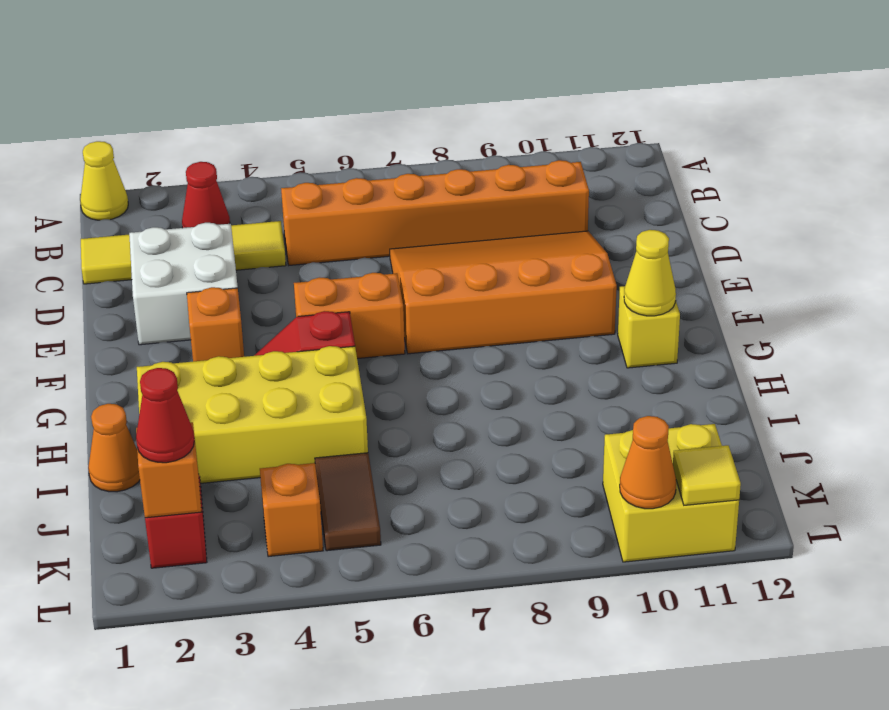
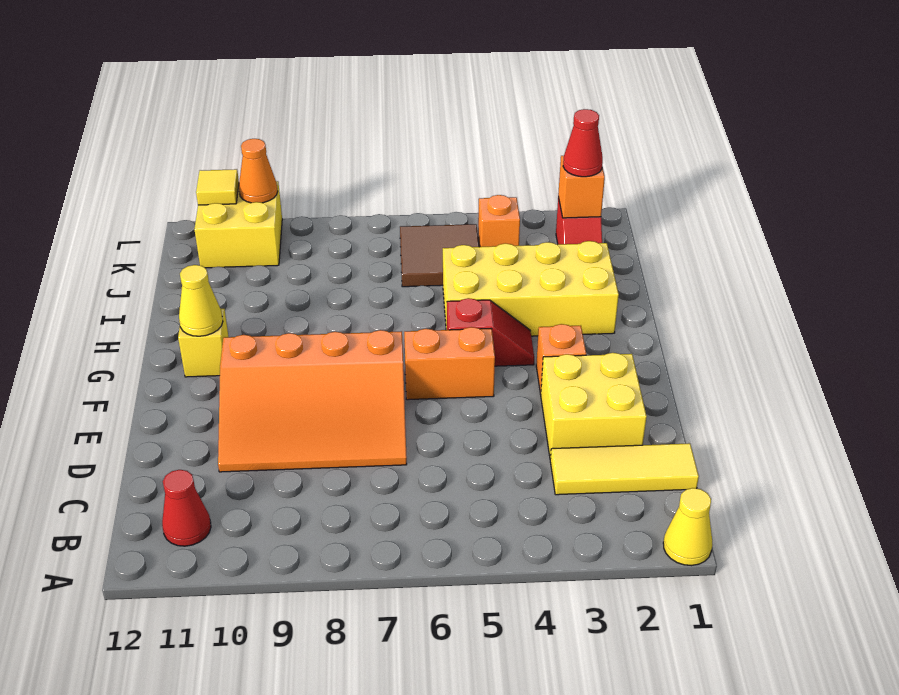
red 1x1 cone [182,162,230,228] -> red 1x1 cone moved to [162,470,211,546]
yellow 1x4 tile [81,221,286,284] -> yellow 1x3 tile [550,443,699,495]
orange 1x6 brick [281,160,589,265] -> none
white 2x2 brick [129,223,238,345] -> yellow 2x2 brick [541,353,647,459]
orange 1x1 cone [88,404,140,492] -> none
brown 1x2 tile [315,453,381,551] -> brown 2x2 tile [400,224,479,287]

